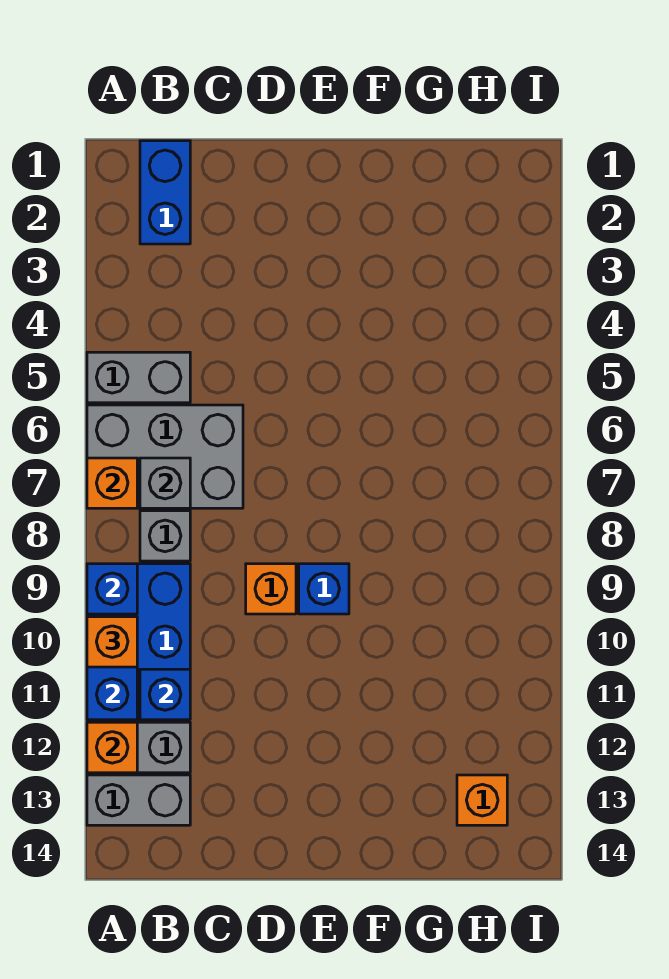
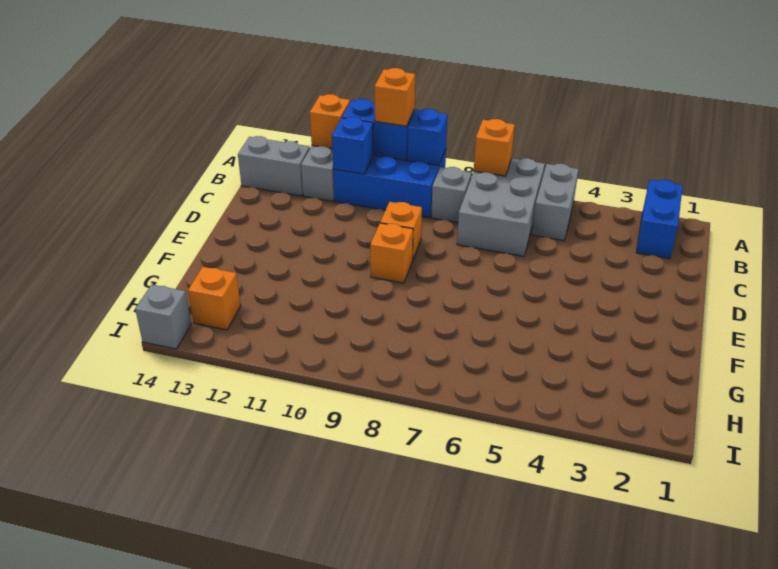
grey 1x2 brick [87,775,190,825] -> grey 1x2 brick turned to [238,136,310,196]
blue 1x2 brick [140,141,190,244] -> blue 1x2 brick turned to [636,180,683,259]
grey 1x1 brick [140,458,190,508] -> grey 1x1 brick moved to [135,285,191,349]
blue 1x1 brick [299,564,349,614] -> orange 1x1 brick [370,223,413,283]

